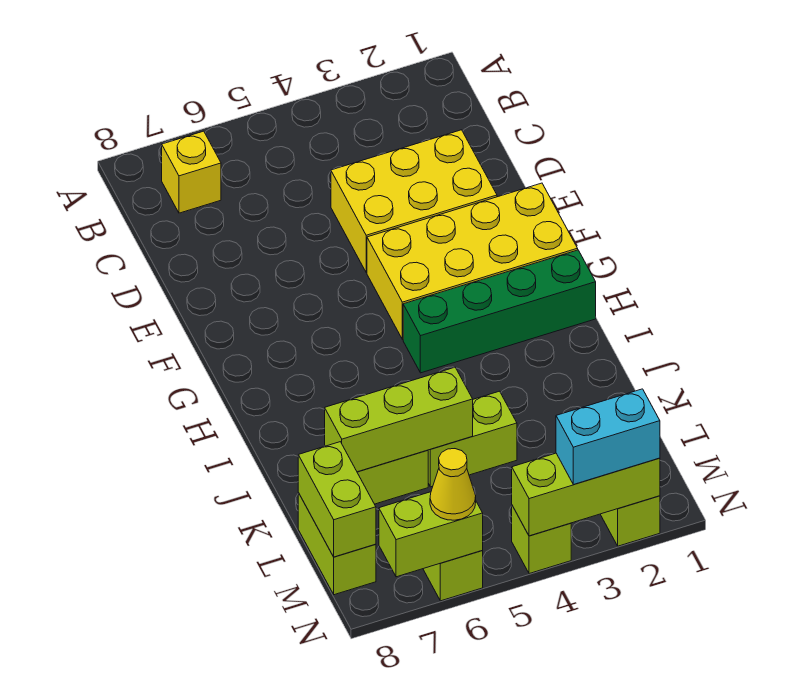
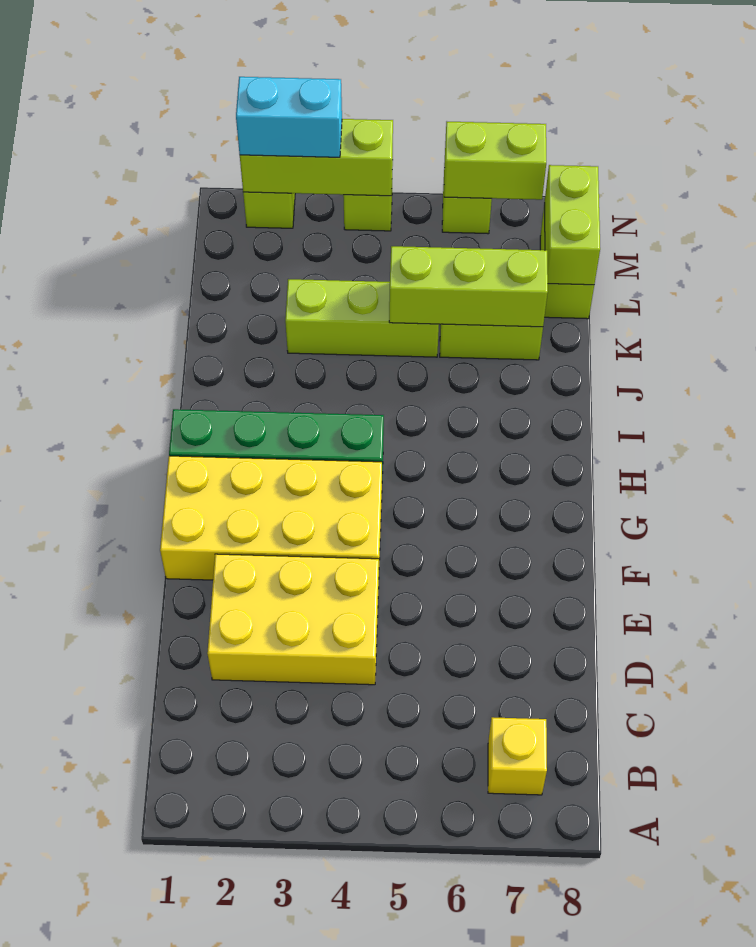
lime 1x2 brick [428,391,517,487] -> lime 1x3 brick [285,279,439,357]
yellow 1x1 cone [430,449,476,520] -> none

